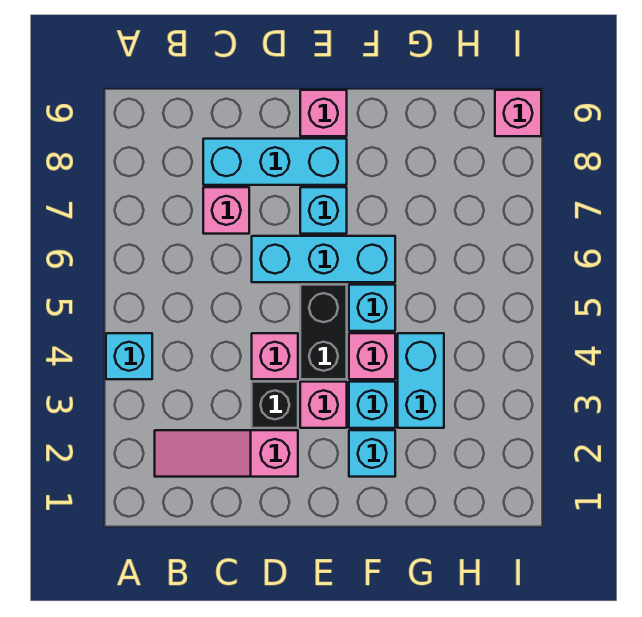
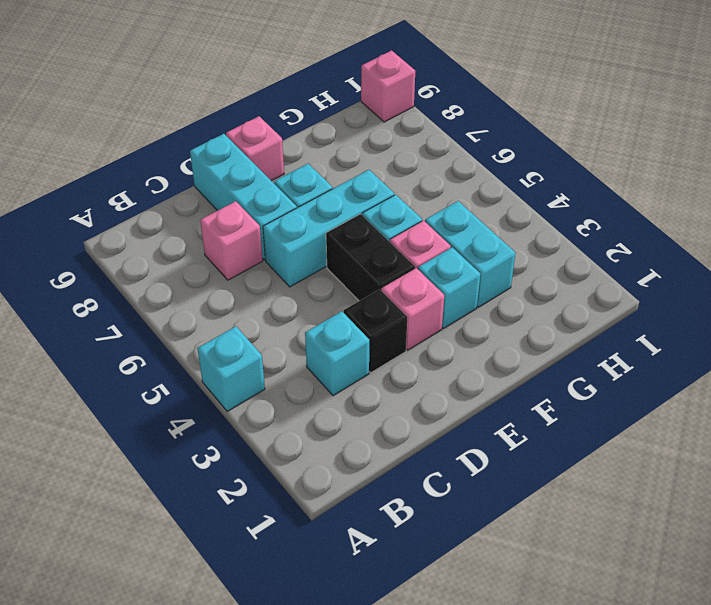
pink 1x3 slope [155,430,298,477] -> none
cyan 1x3 brick [203,139,347,185] -> cyan 1x3 brick turned to [190,134,297,260]
pink 1x1 brick [252,333,298,379] -> none
cyan 1x1 brick [349,430,395,477] -> cyan 1x1 brick moved to [305,311,369,396]

